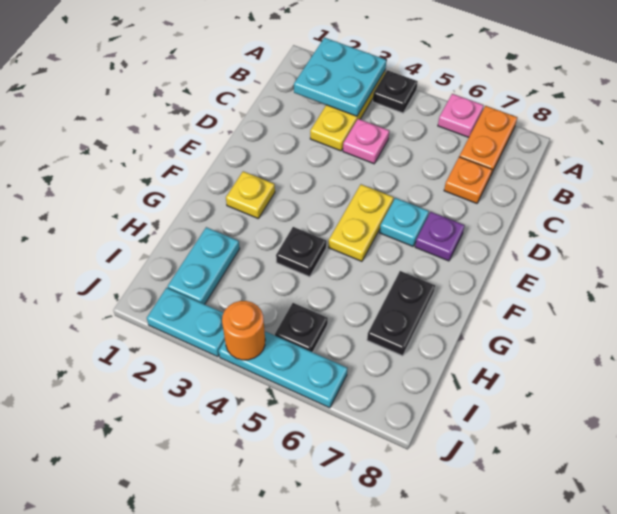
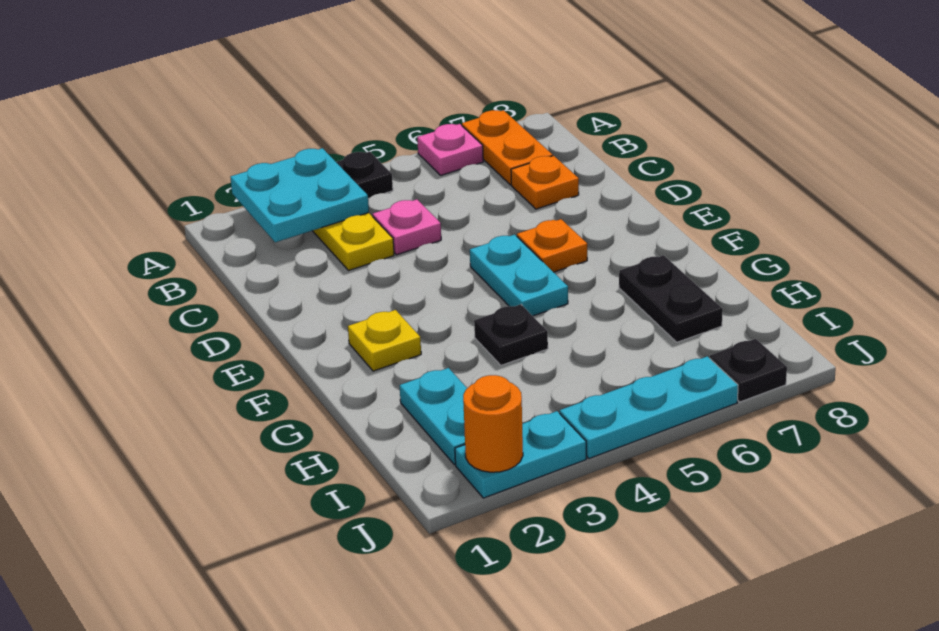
yellow 1x2 plate [329,184,394,261] -> cyan 1x2 plate [470,235,568,316]
cyan 1x1 plate [380,198,429,246] -> orange 1x1 plate [517,219,587,272]
purple 1x1 plate [415,212,465,261] -> none
black 1x1 plate [275,303,328,352] -> black 1x1 plate moved to [710,339,787,402]
orange 1x1 round brick [222,301,265,360] -> orange 1x1 round brick moved to [463,375,523,472]

